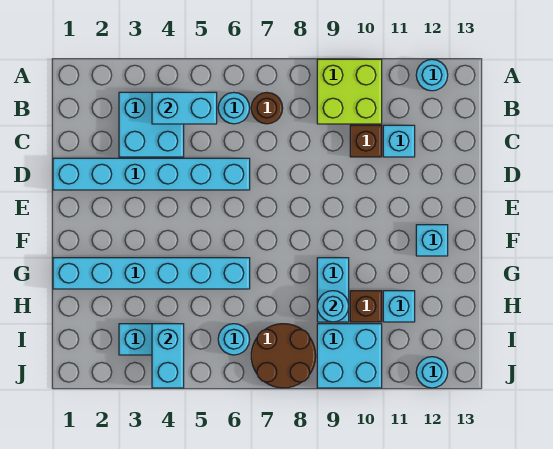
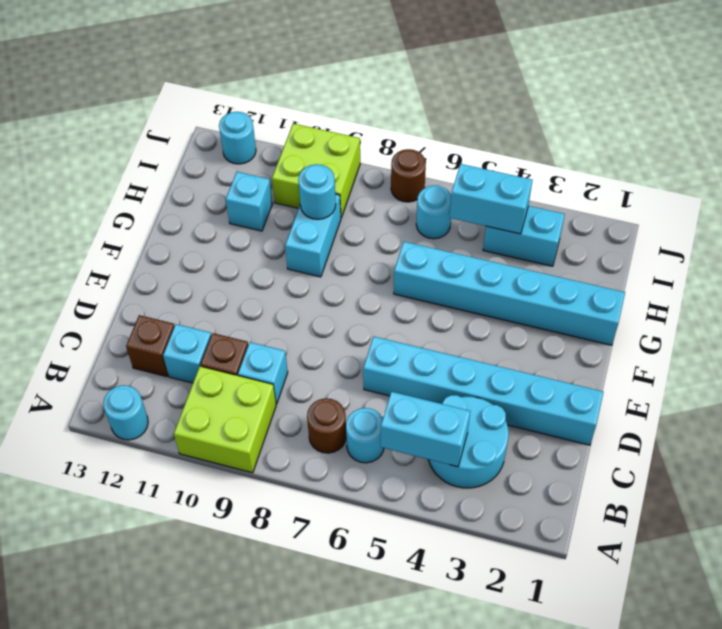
cyan 2x2 brick [119,92,184,157] -> cyan 2x2 round brick [428,395,509,488]
cyan 1x1 brick [416,225,448,256] -> cyan 1x1 brick moved to [238,342,288,404]
brown 1x1 brick [350,291,382,322] -> brown 1x1 brick moved to [126,315,175,377]
cyan 1x2 brick [152,324,184,388] -> cyan 1x2 brick turned to [450,164,533,234]
brown 2x2 round brick [251,324,316,388] -> brown 1x1 round brick [391,149,426,202]
cyan 2x2 brick [317,324,382,388] -> lime 2x2 brick [272,124,360,218]

